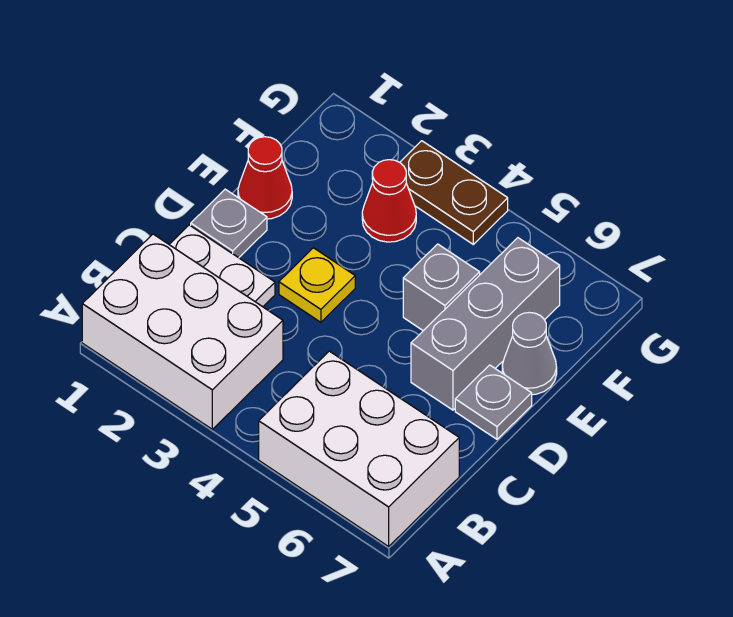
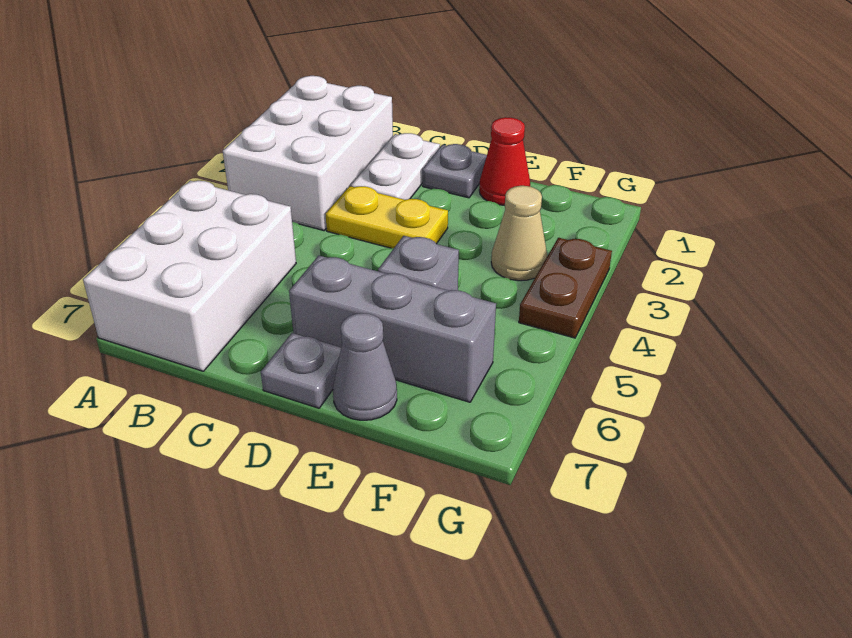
yellow 1x1 plate [279,248,355,322] -> yellow 1x2 plate [326,186,448,248]
red 1x1 cone [362,160,416,242] -> tan 1x1 cone [491,186,547,281]

